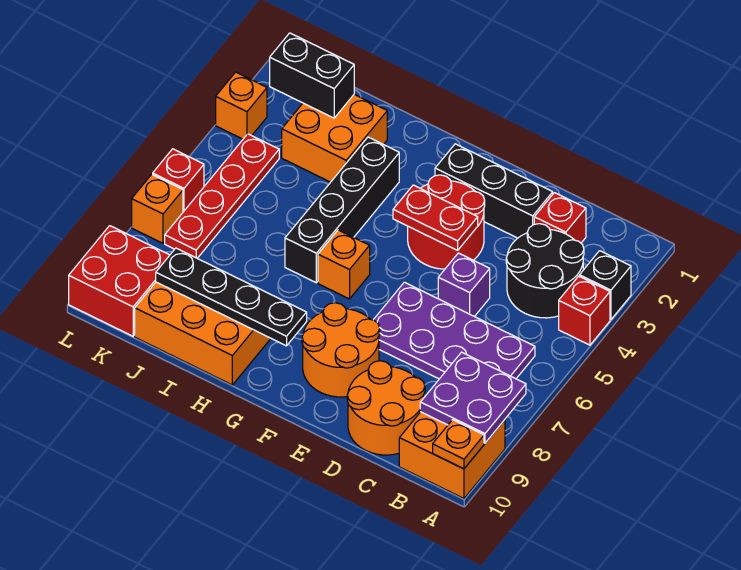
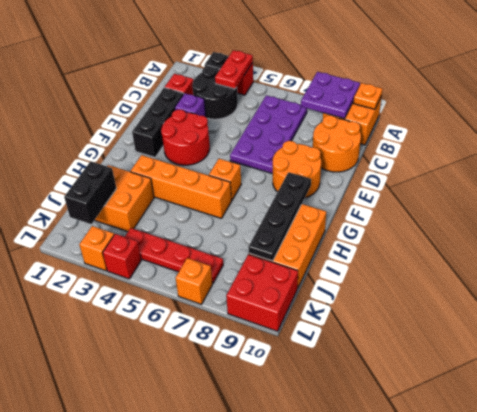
purple 1x1 brick [438,253,490,316] -> purple 1x1 brick moved to [175,93,206,117]
red 1x2 plate [393,185,478,250] -> red 1x2 plate moved to [215,50,253,89]
black 1x4 brick [285,137,399,283] -> orange 1x4 brick [130,155,231,218]
red 1x1 brick [153,149,204,212] -> red 1x1 brick moved to [103,234,141,279]

